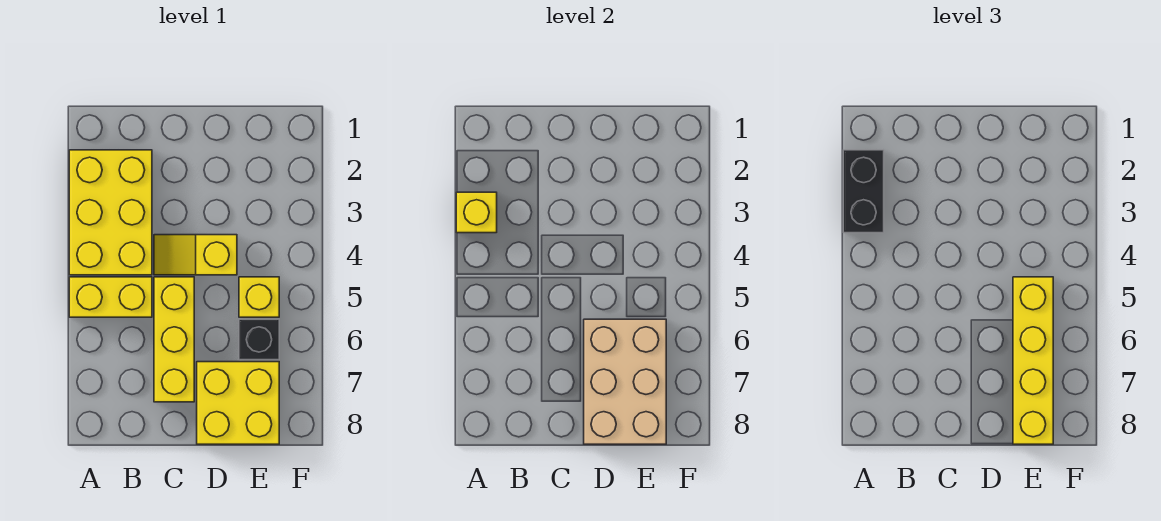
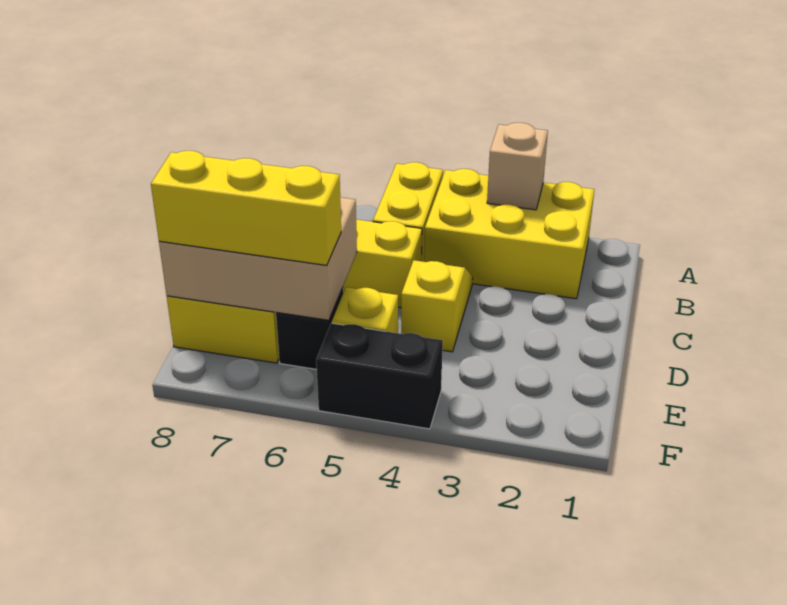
black 1x2 brick [843,150,884,233] -> black 1x2 brick moved to [316,323,443,429]
yellow 1x1 brick [456,192,497,233] -> tan 1x1 brick [487,123,548,210]
yellow 1x4 brick [1013,277,1053,444] -> yellow 1x3 brick [151,151,341,265]

